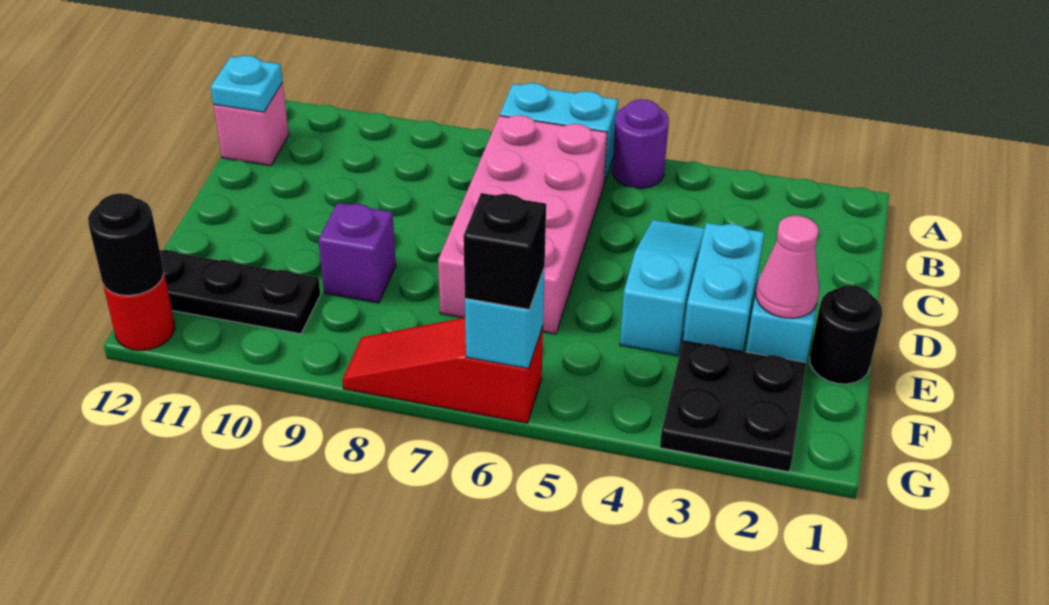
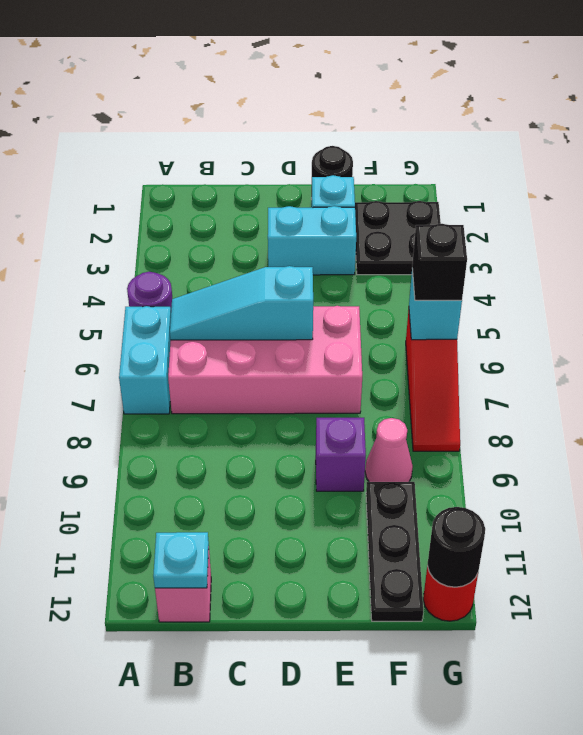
cyan 1x3 slope [620,220,705,356] -> cyan 1x3 slope moved to [170,266,313,340]
pink 1x1 cone [756,216,819,318] -> pink 1x1 cone moved to [365,418,413,482]

